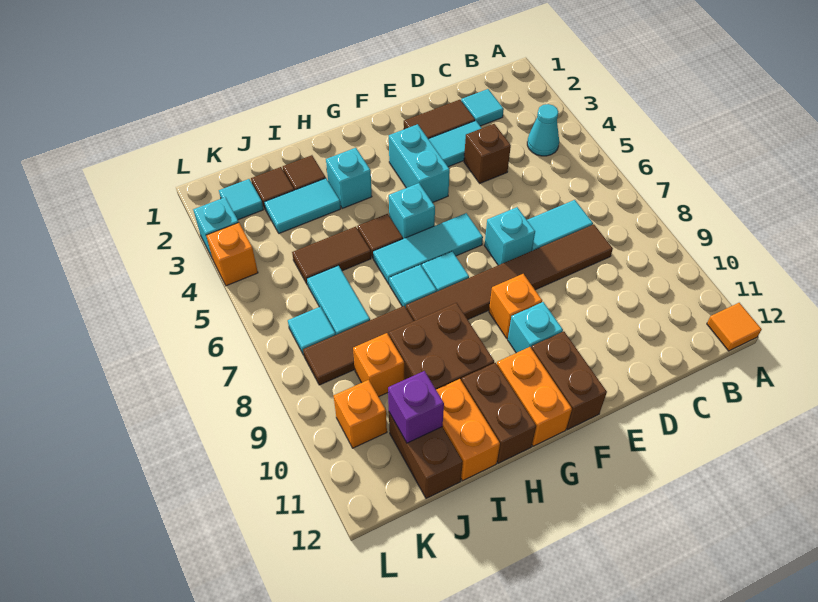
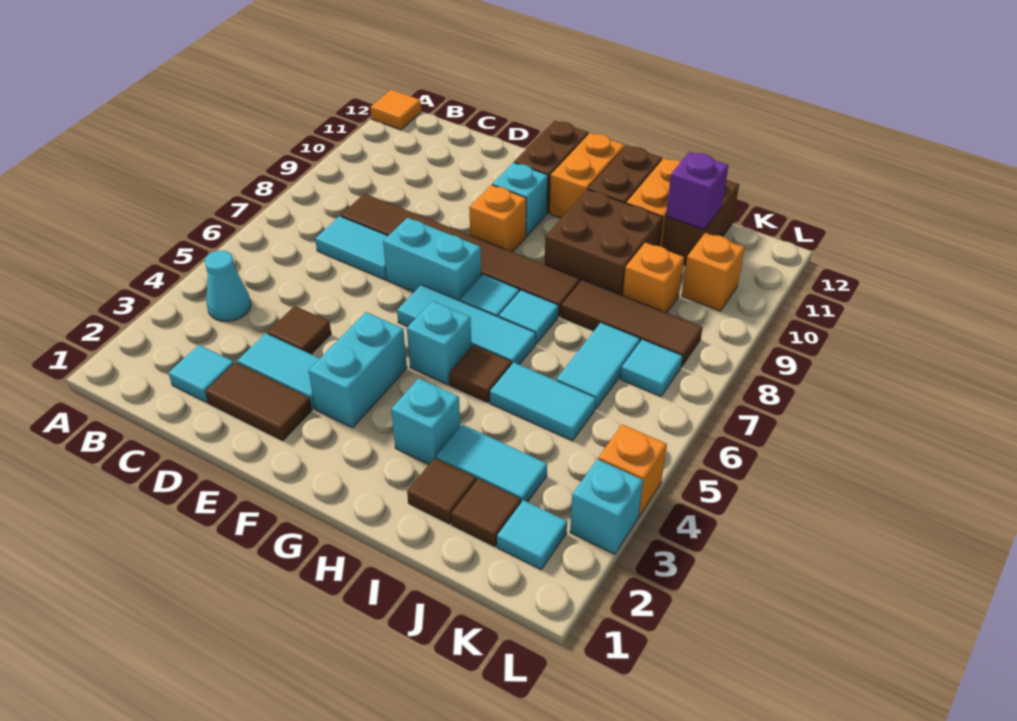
brown 1x1 brick [464,124,511,183] -> brown 1x1 tile [267,306,331,354]
cyan 1x1 brick [484,207,535,265] -> cyan 1x2 brick [383,218,481,301]
brown 1x2 tile [292,227,371,285] -> cyan 1x2 tile [490,363,596,441]

